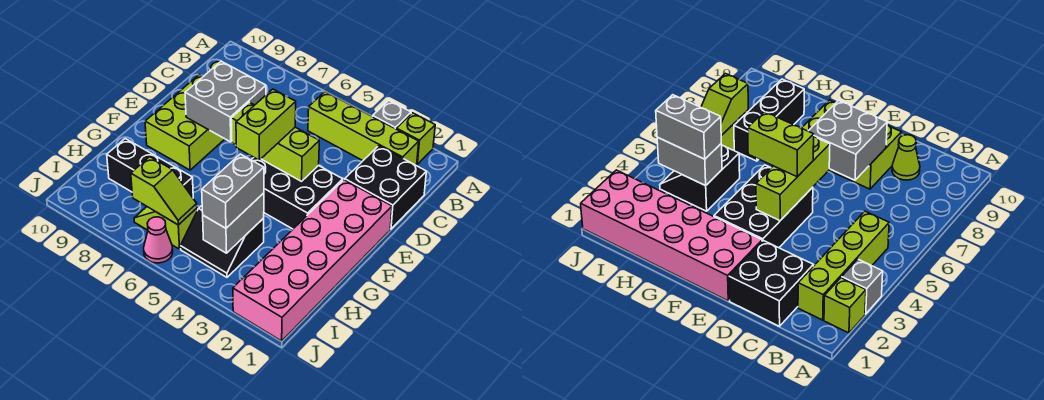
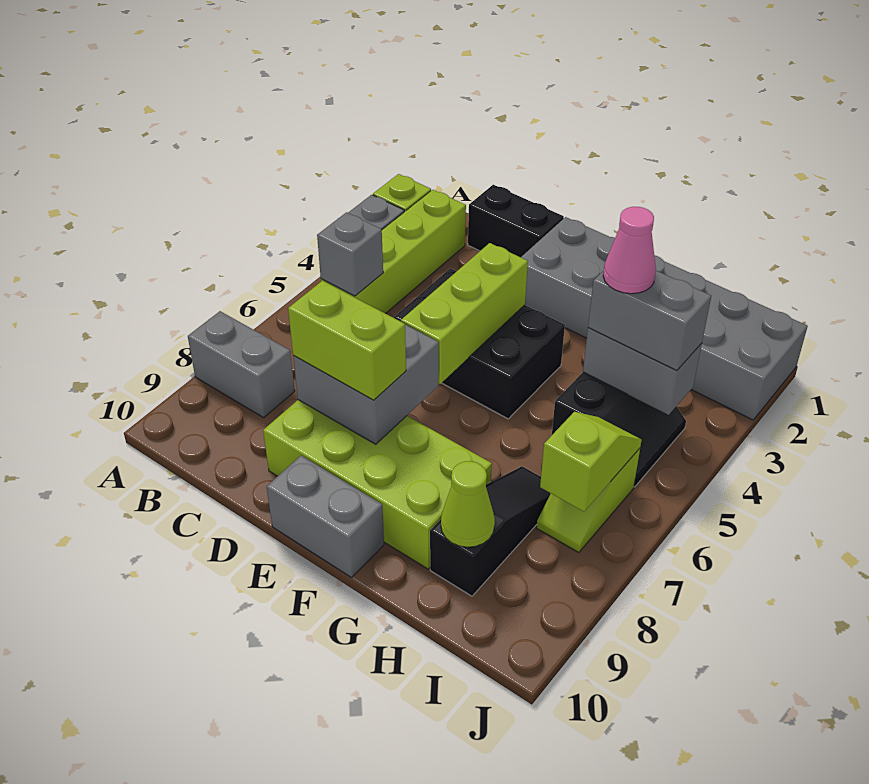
none -> grey 1x2 brick [188,311,295,418]
none -> grey 1x1 brick [317,212,383,296]
black 2x2 brick [345,146,426,229] -> black 1x2 brick [468,185,564,257]
lime 1x1 cone [892,135,920,180] -> lime 1x1 cone moved to [441,461,495,547]
lime 2x3 brick [145,74,224,170] -> lime 2x4 brick [263,400,492,569]
pink 2x6 brick [233,180,392,341] -> grey 2x6 brick [521,217,808,420]
black 2x3 brick [251,158,343,229] -> black 2x3 brick turned to [394,268,565,419]
lime 1x2 brick [236,89,296,160] -> lime 1x2 brick moved to [288,281,406,400]
none -> grey 1x2 brick [267,456,384,578]
black 1x3 brick [107,139,193,198] -> black 1x3 slope [430,466,551,596]
pink 1x1 cone [144,217,173,263] -> pink 1x1 cone moved to [603,207,656,294]

